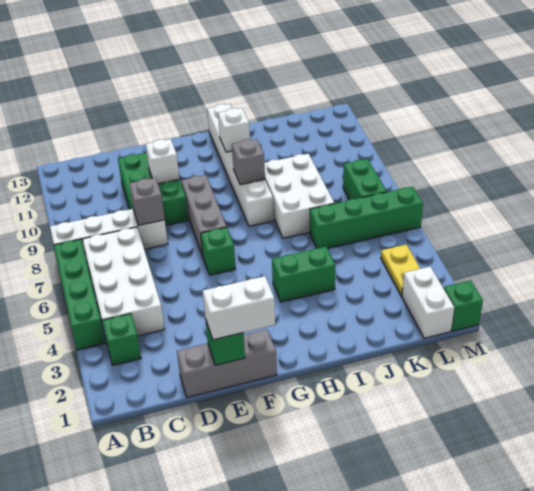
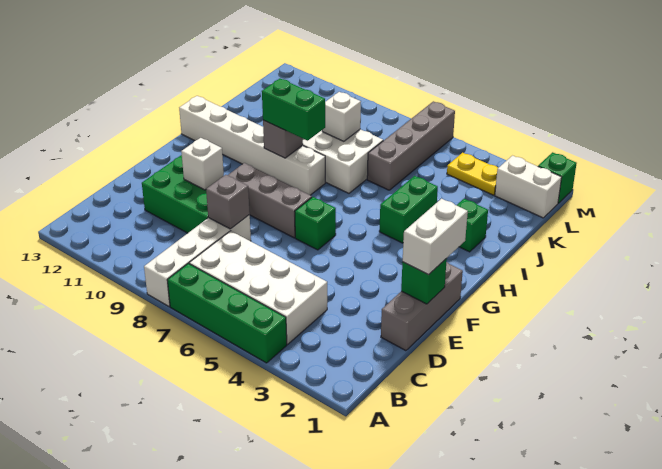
green 1x1 brick [102,314,141,365] -> green 1x1 brick moved to [457,199,488,252]
white 1x1 brick [218,108,250,152] -> white 1x1 brick moved to [322,92,361,141]
green 1x4 brick [309,186,423,248] -> grey 1x4 brick [367,101,455,190]
green 1x2 brick [343,159,387,200] -> green 1x2 brick moved to [262,79,325,141]

